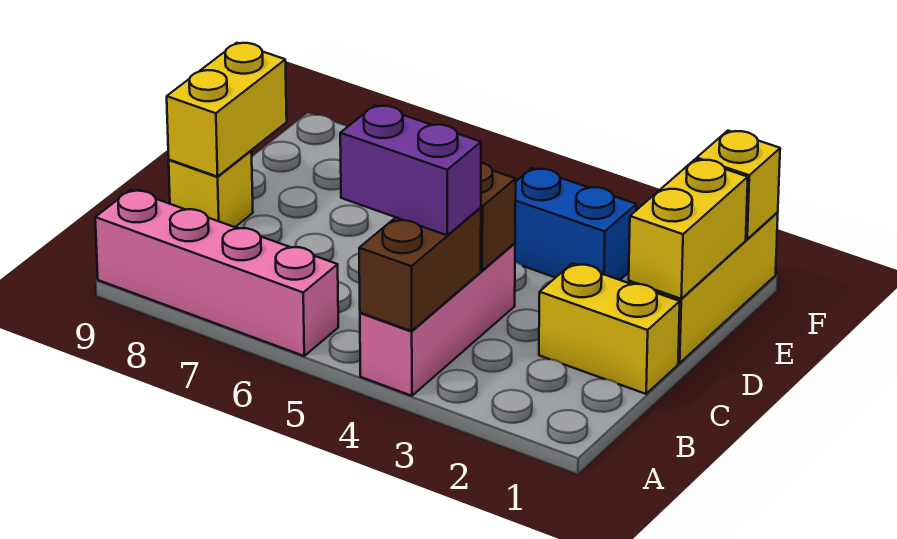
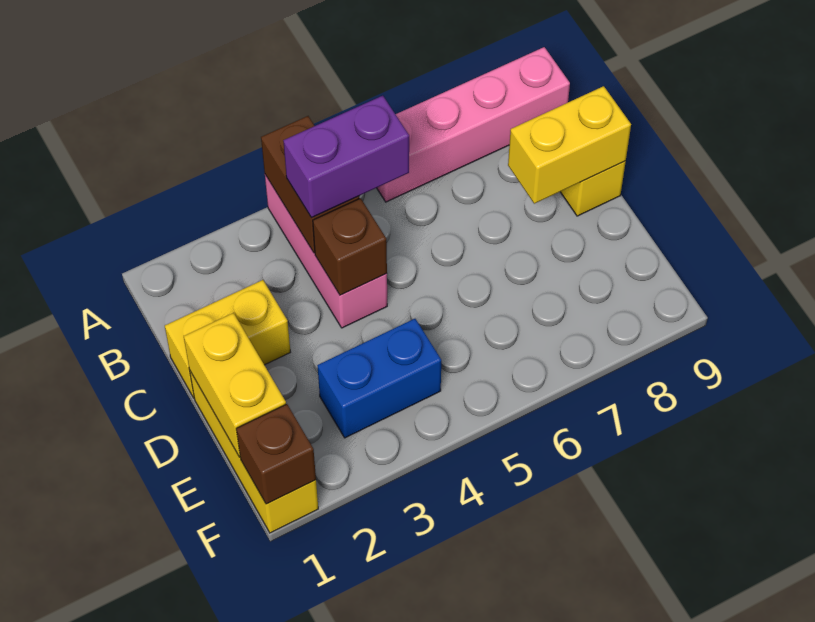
yellow 1x2 brick [167,43,287,177] -> yellow 1x2 brick turned to [508,86,631,204]
yellow 1x1 brick [697,131,780,239] -> brown 1x1 brick [236,404,316,504]

